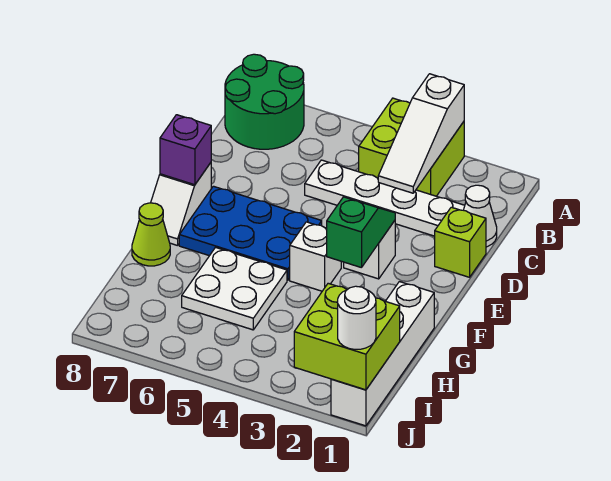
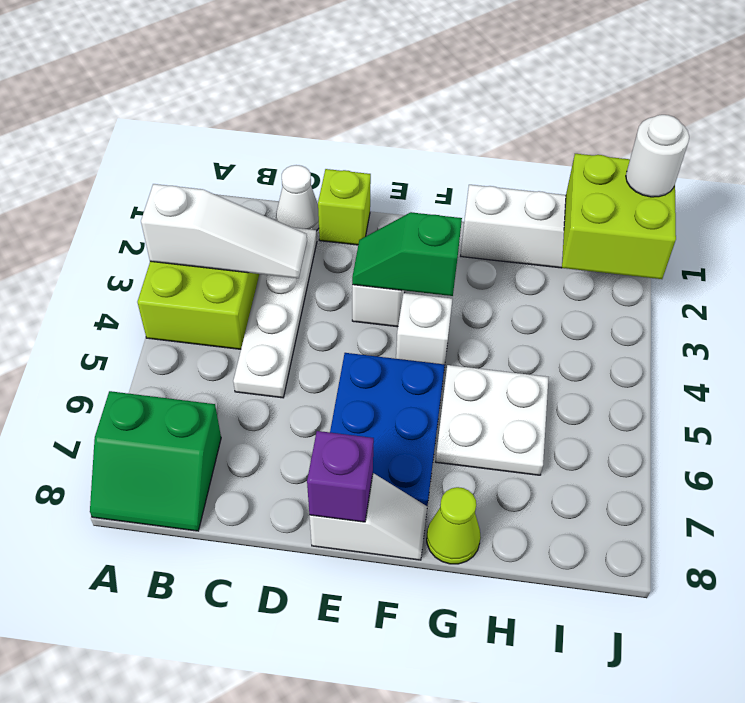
green 2x2 round brick [225,54,304,149] -> green 2x2 slope [90,391,221,531]

